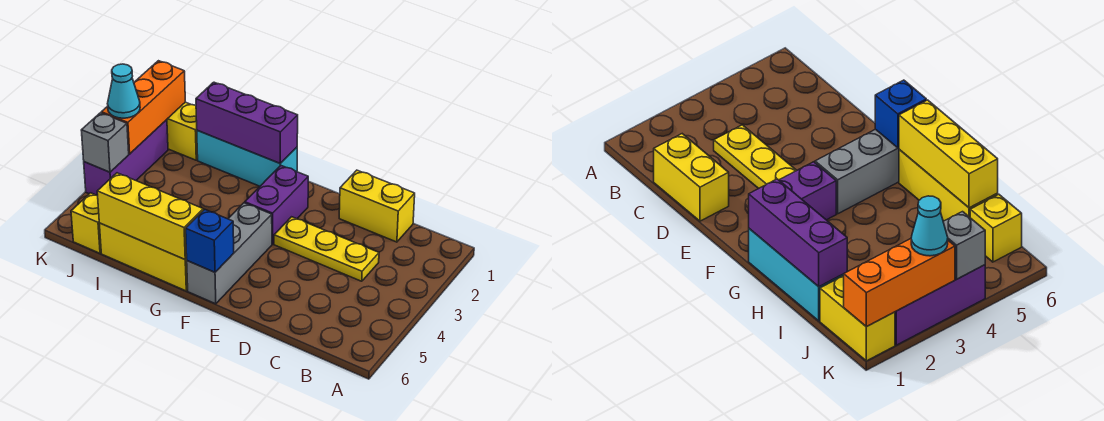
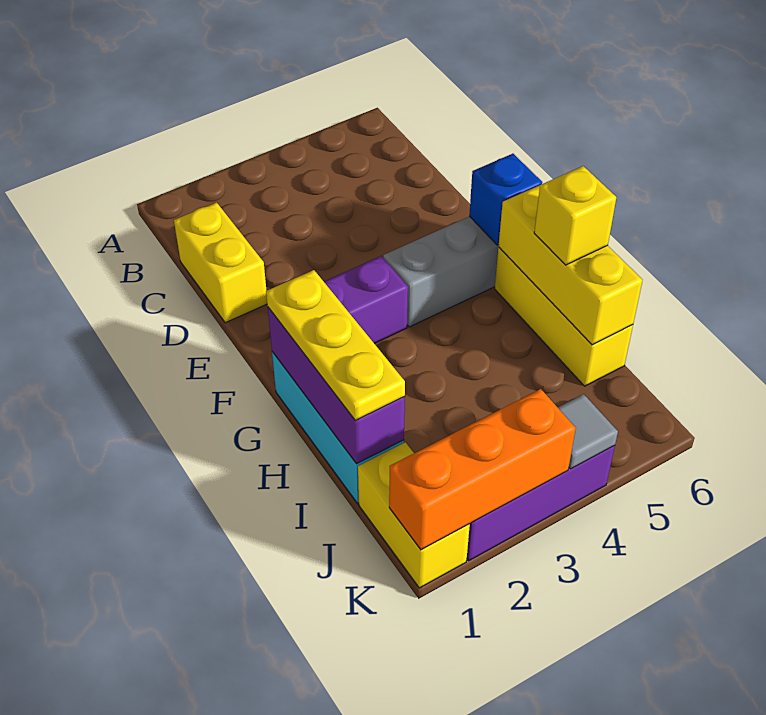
yellow 1x3 plate [274,217,379,281] -> yellow 1x3 plate moved to [266,270,405,420]
yellow 1x1 brick [71,193,101,253] -> yellow 1x1 brick moved to [534,166,616,265]
cyan 1x1 cone [107,64,140,118] -> none
grey 1x1 brick [81,113,129,172] -> grey 1x1 tile [558,394,618,469]

